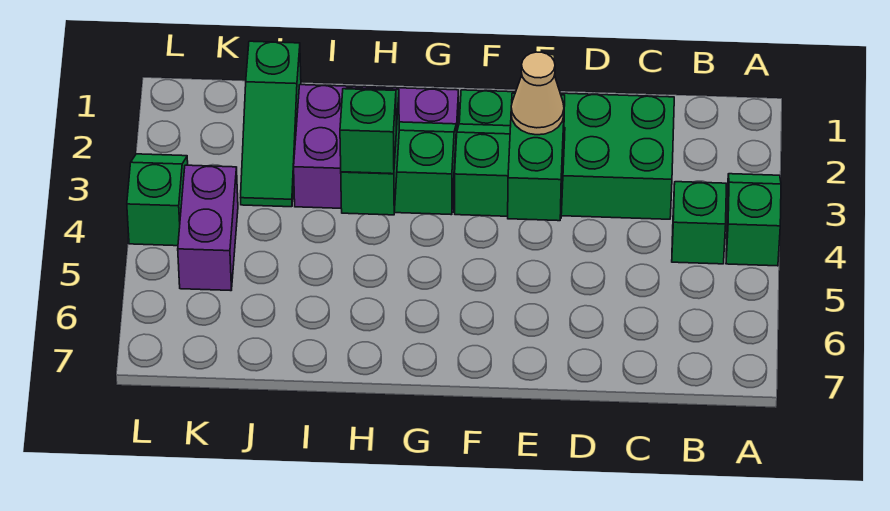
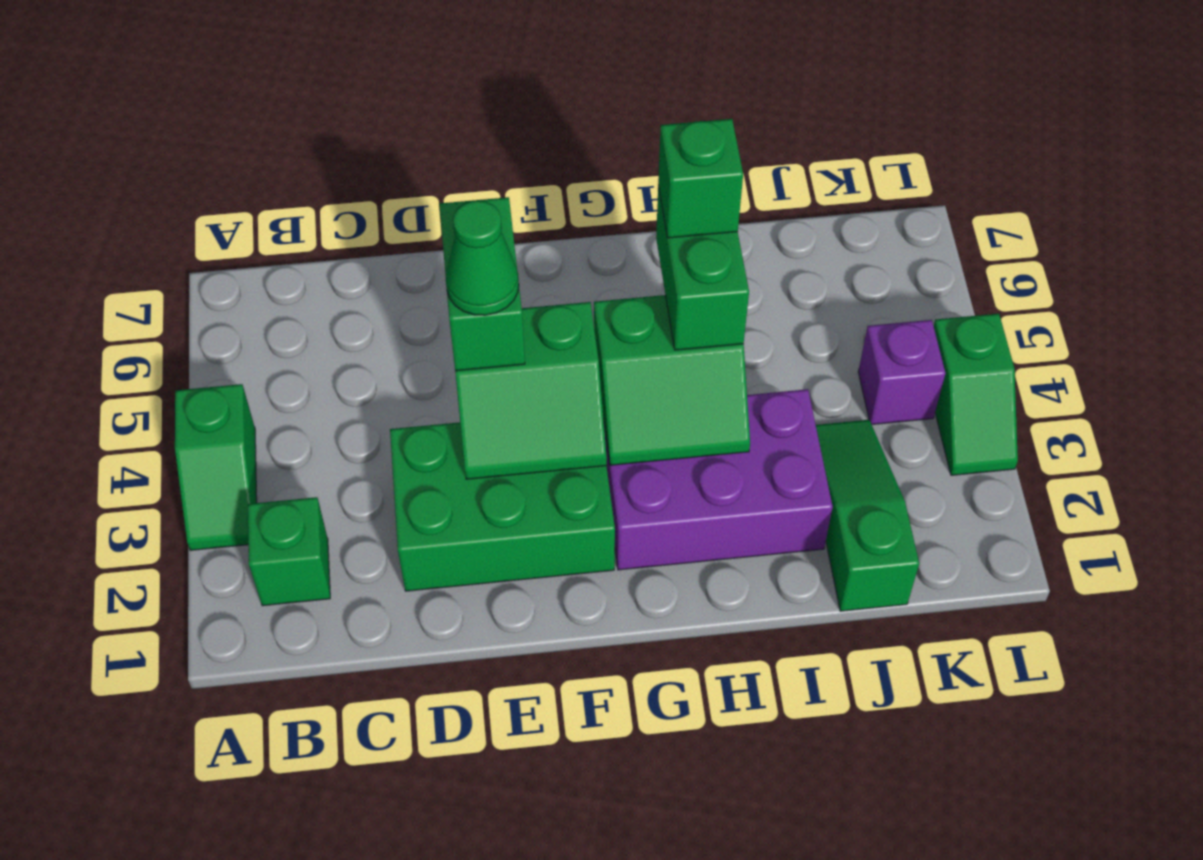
green 1x1 brick [672,182,726,264] -> green 1x1 brick moved to [248,497,330,606]
green 2x4 brick [459,90,674,219] -> green 2x3 brick [390,422,615,591]
tan 1x1 cone [511,52,564,135] -> green 1x1 cone [446,200,519,315]
purple 1x2 brick [178,165,238,291] -> purple 1x1 brick [858,320,945,424]

